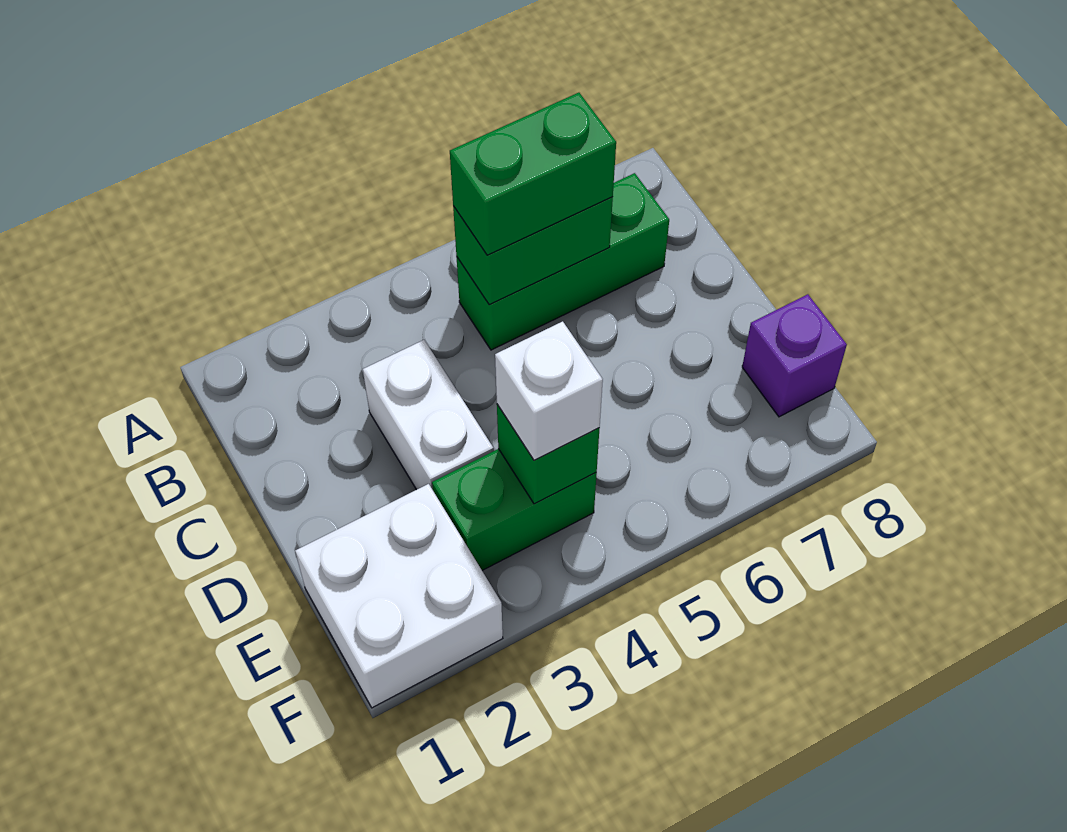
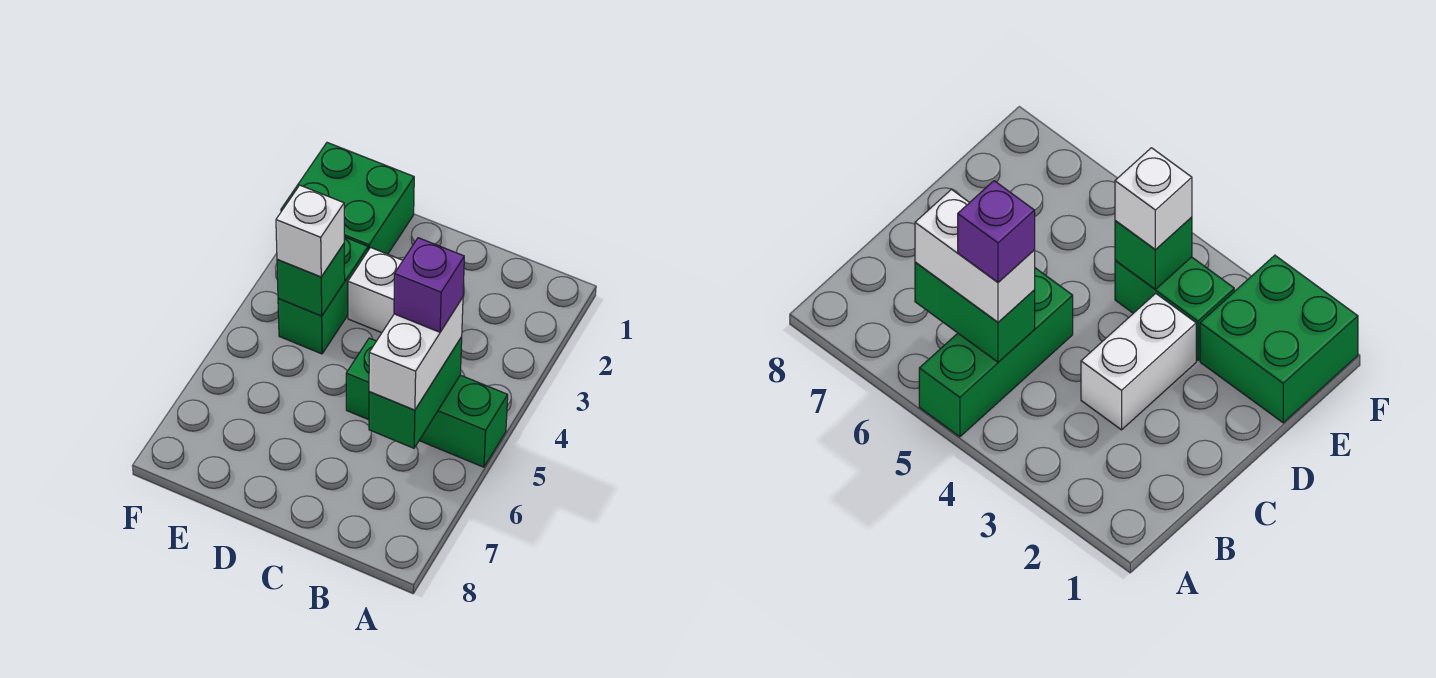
green 1x3 brick [457,173,669,350] -> green 1x3 brick turned to [346,338,508,467]
green 1x2 brick [450,93,616,255] -> white 1x2 brick [369,298,463,410]
white 2x2 brick [295,484,503,708] -> green 2x2 brick [281,143,414,254]
purple 1x1 brick [742,294,847,417] -> purple 1x1 brick moved to [394,238,464,332]

